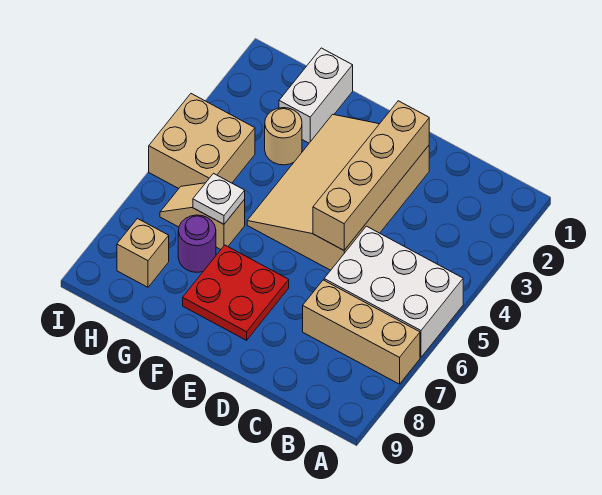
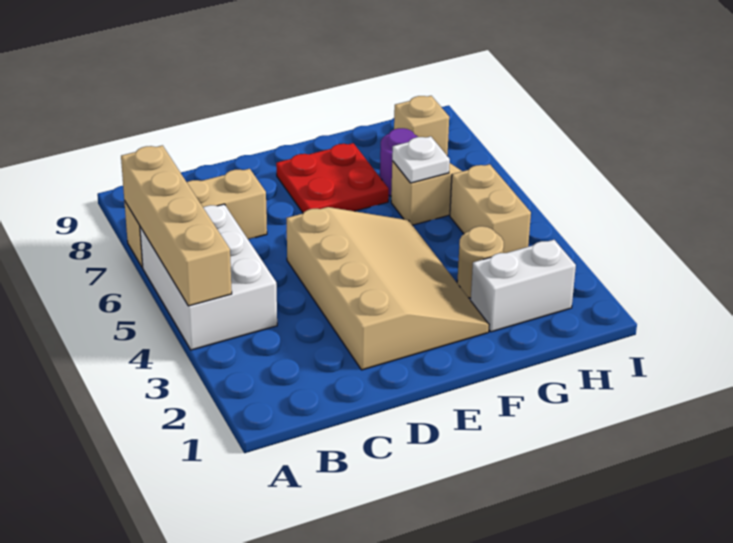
white 2x3 brick [324,226,463,357] -> white 2x3 brick turned to [140,204,277,350]
tan 1x4 brick [313,101,429,250] -> tan 1x4 brick moved to [121,145,232,306]
white 1x2 brick [279,48,353,143] -> white 1x2 brick turned to [471,240,576,332]
tan 2x2 brick [149,94,255,189] -> tan 1x2 brick [450,164,531,253]

